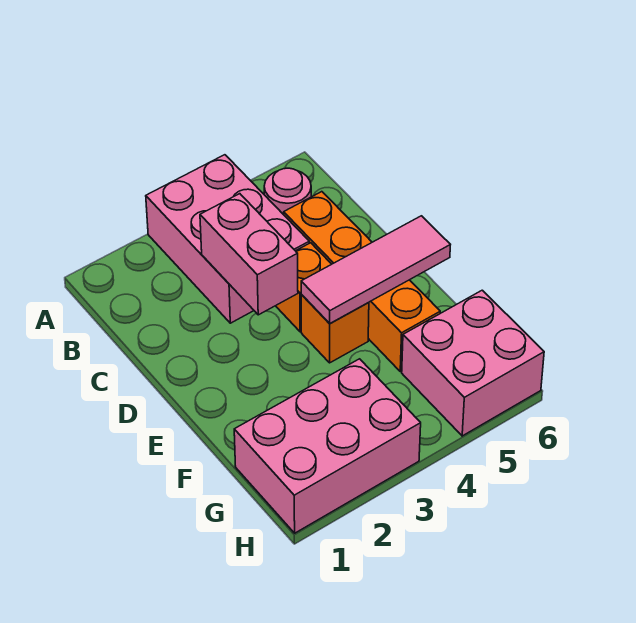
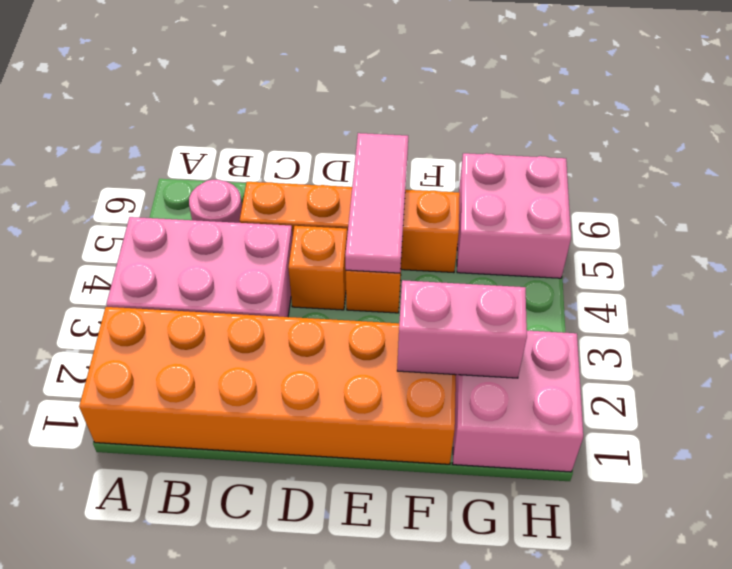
none -> orange 2x6 brick [79,307,456,464]
pink 1x2 brick [200,194,298,315] -> pink 1x2 brick moved to [397,280,527,378]
pink 2x3 brick [234,359,421,533] -> pink 2x2 brick [453,331,583,472]

